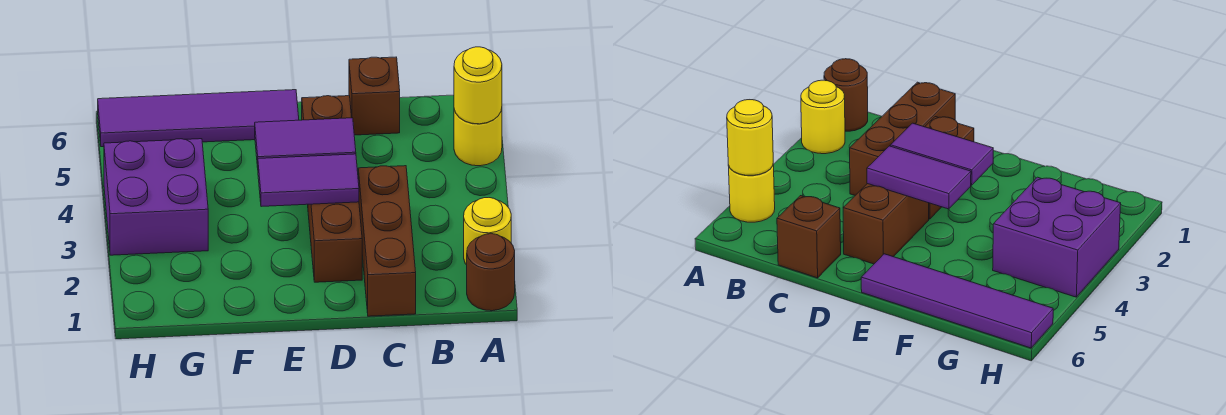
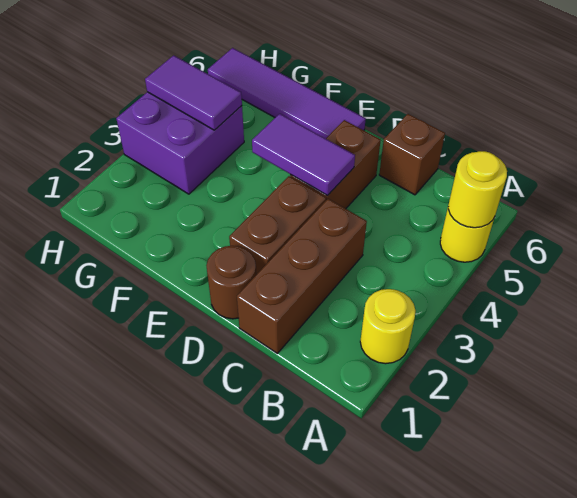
brown 1x1 round brick [467,234,515,311] -> brown 1x1 round brick moved to [206,246,256,319]
purple 1x2 tile [258,154,359,207] -> purple 1x2 tile moved to [145,55,242,130]

